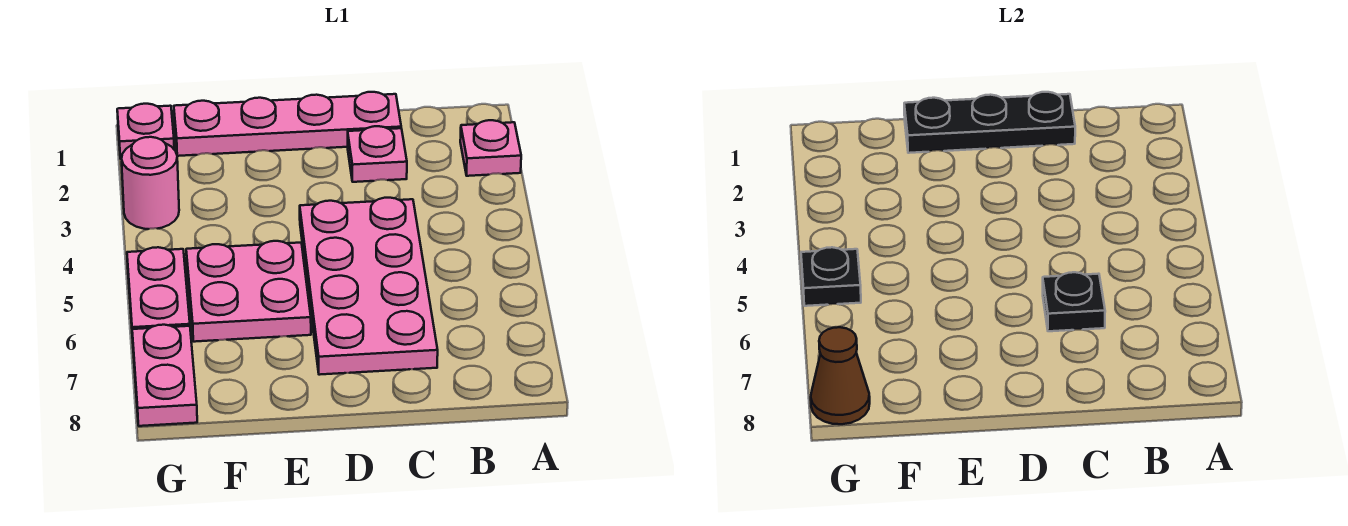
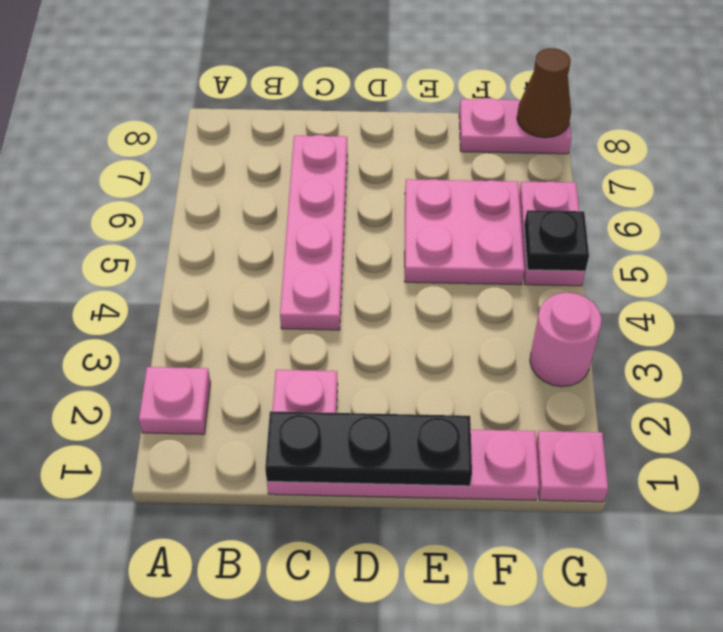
pink 2x4 plate [300,198,438,375] -> pink 1x4 plate [280,135,347,330]
black 1x1 plate [1043,272,1105,331] -> none
pink 1x2 plate [132,325,197,426] -> pink 1x2 plate turned to [459,98,572,154]

